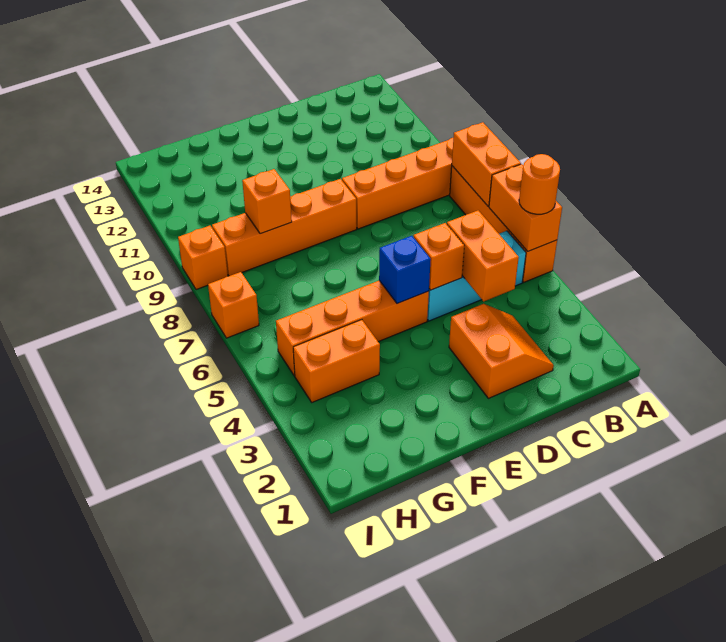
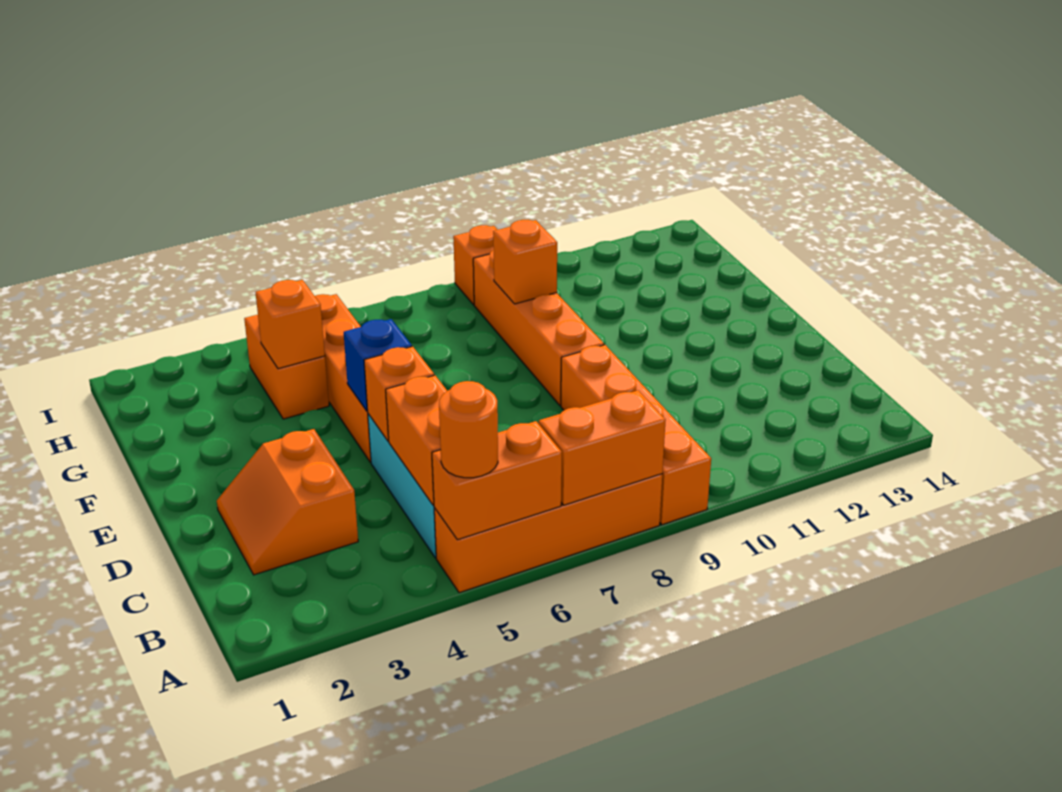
orange 2x2 slope [449,304,554,398] -> orange 2x2 slope turned to [217,429,358,575]
orange 1x2 brick [447,211,519,302] -> orange 1x2 brick turned to [386,375,447,505]
orange 1x1 brick [208,272,259,338] -> orange 1x1 brick moved to [255,280,325,369]

